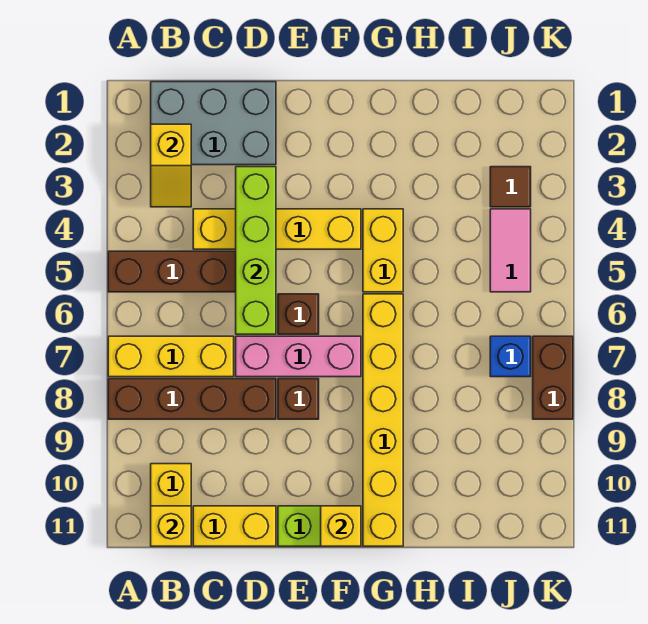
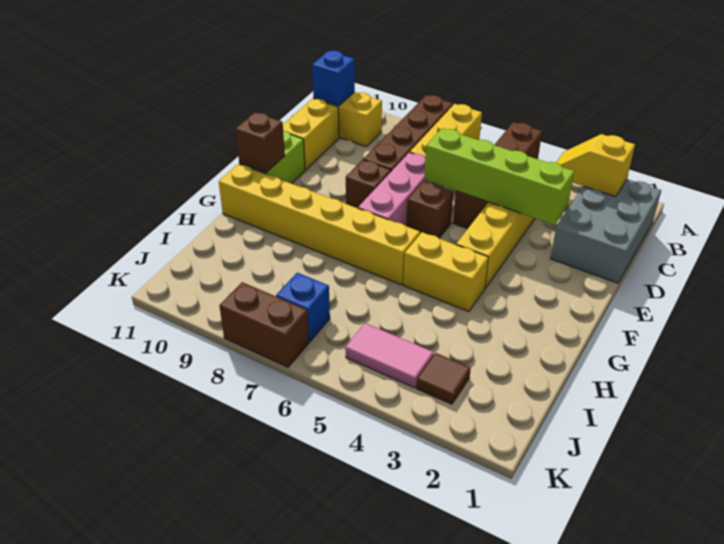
yellow 1x1 brick [151,506,191,546] -> blue 1x1 brick [312,50,355,106]
yellow 1x1 brick [321,506,361,546] -> brown 1x1 brick [236,112,285,173]

